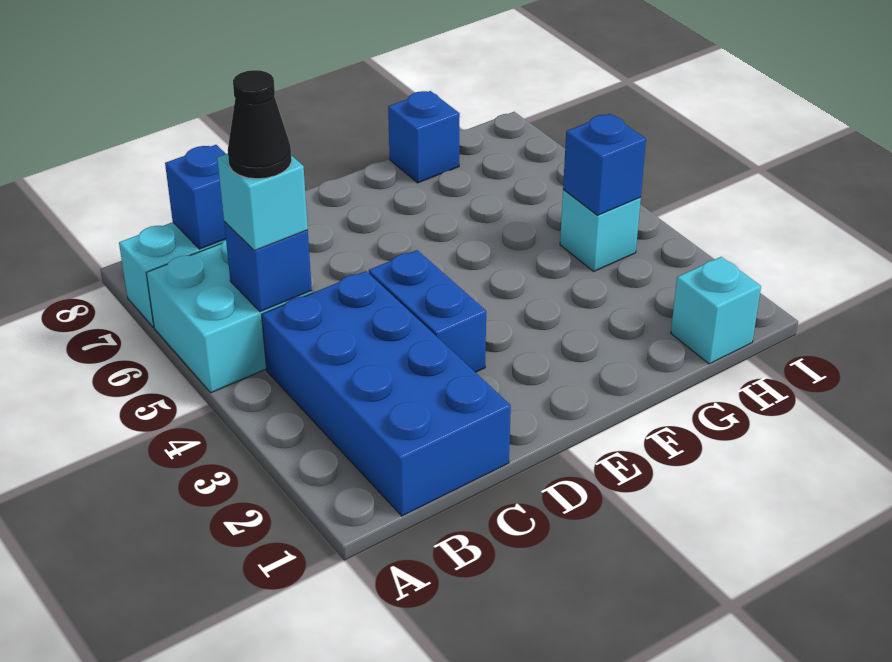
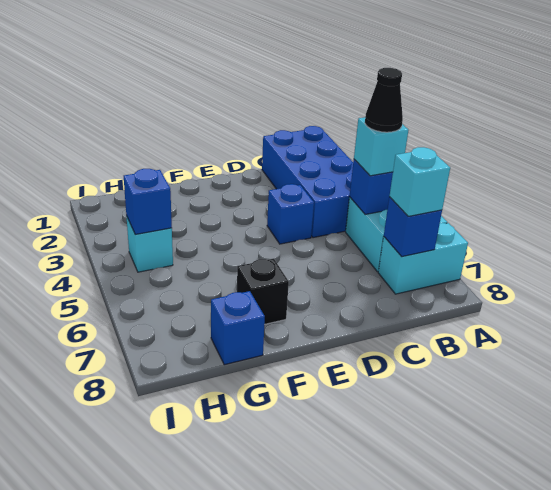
blue 1x2 brick [369,250,486,372] -> blue 1x1 brick [267,184,314,244]
none -> black 1x1 brick [237,259,289,324]
cyan 1x1 brick [671,257,761,364] -> cyan 1x1 brick moved to [389,147,450,216]

